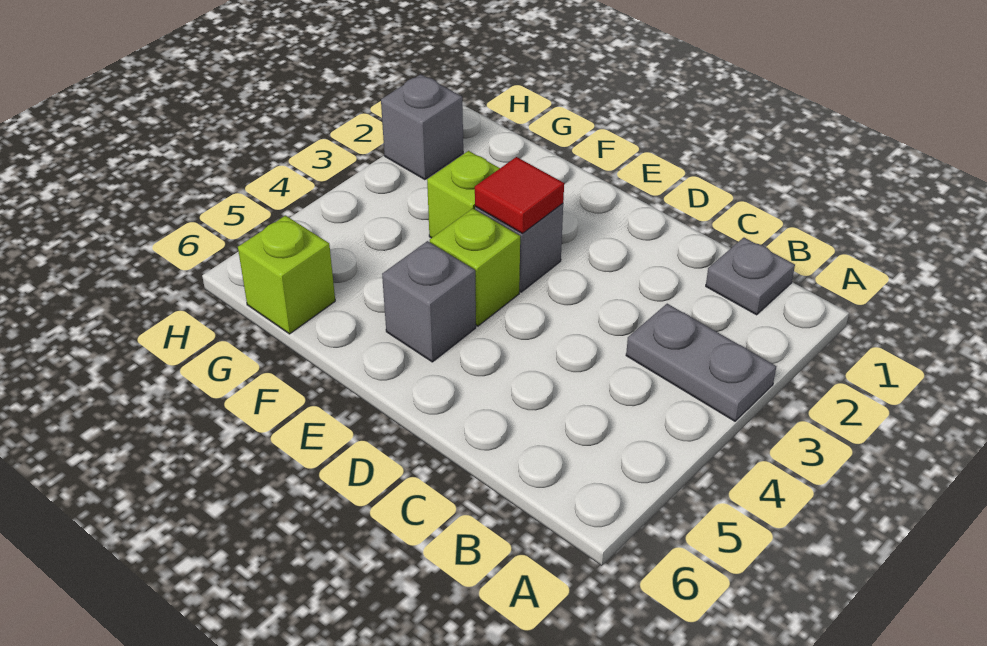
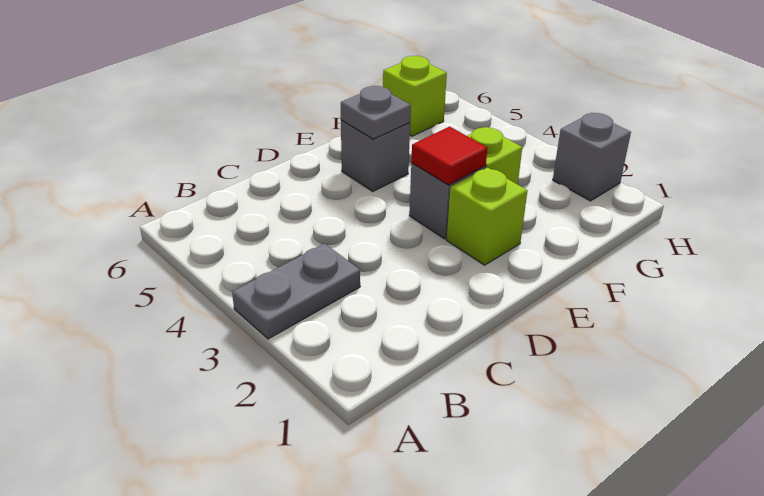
grey 1x1 plate [706,238,795,315] -> grey 1x1 plate moved to [341,86,411,139]
lime 1x1 brick [430,209,520,326] -> lime 1x1 brick moved to [447,167,527,265]

